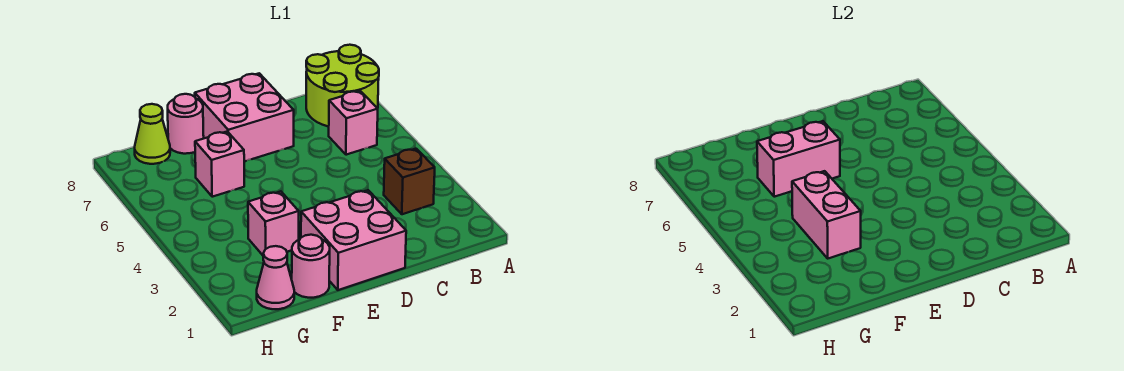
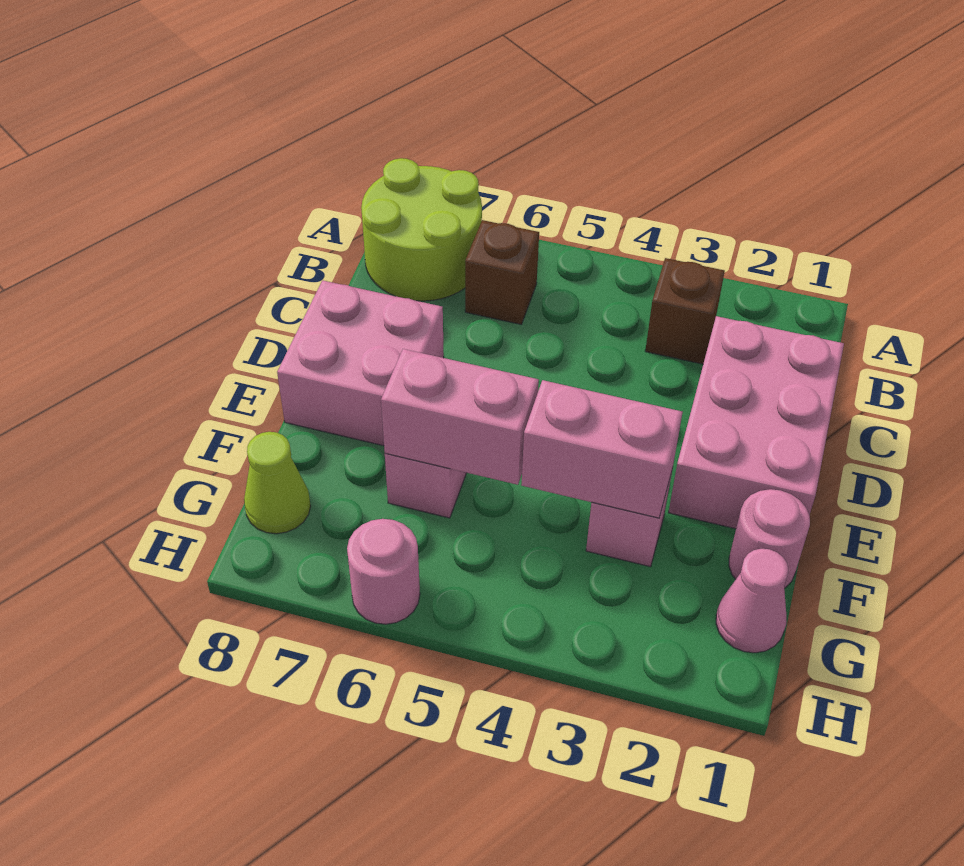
pink 1x1 brick [329,91,378,155] -> brown 1x1 brick [465,220,539,324]
pink 2x2 brick [301,190,406,290] -> pink 2x3 brick [668,316,844,529]
pink 1x2 brick [757,121,840,197] -> pink 1x2 brick turned to [381,349,539,485]
pink 1x1 round brick [168,94,204,154] -> pink 1x1 round brick moved to [347,519,420,624]

